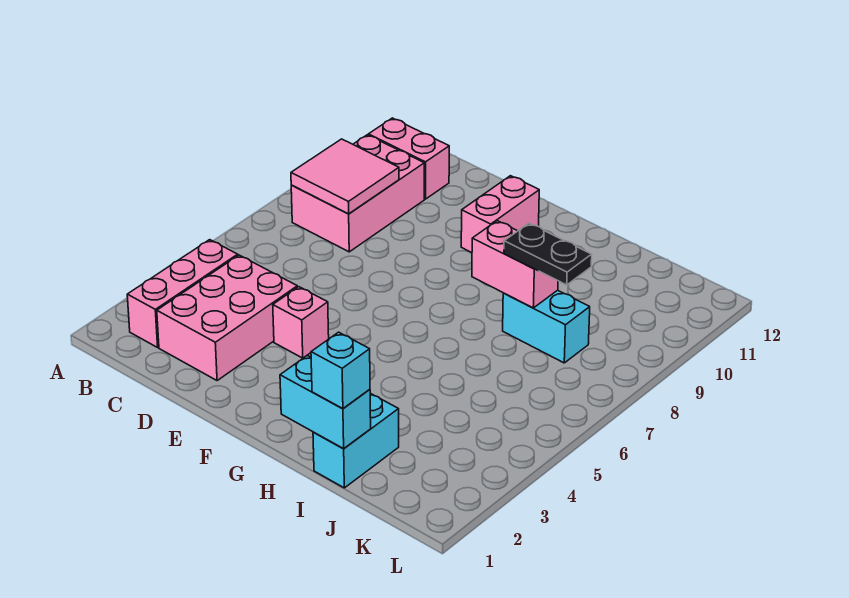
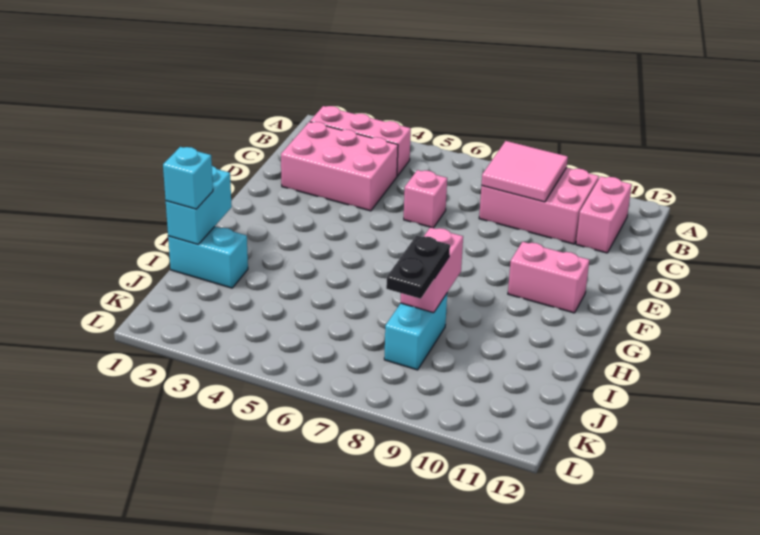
pink 1x1 brick [273,287,329,358] -> pink 1x1 brick moved to [404,170,447,228]

